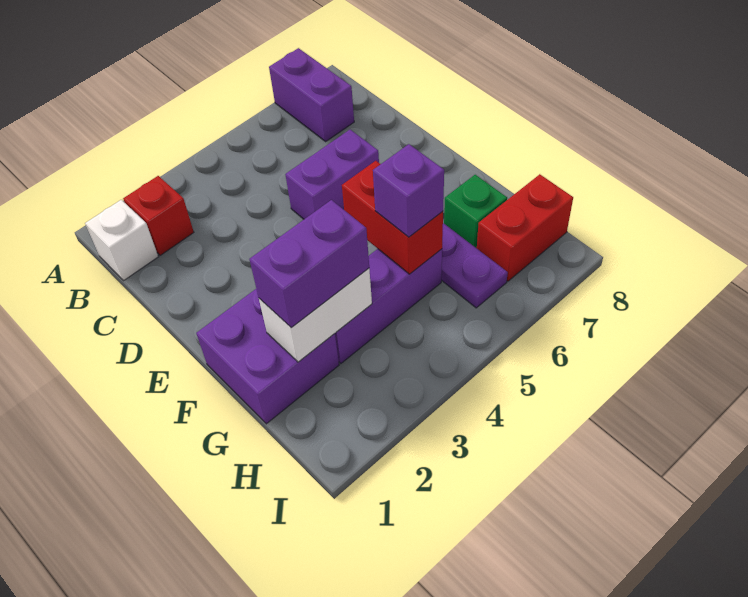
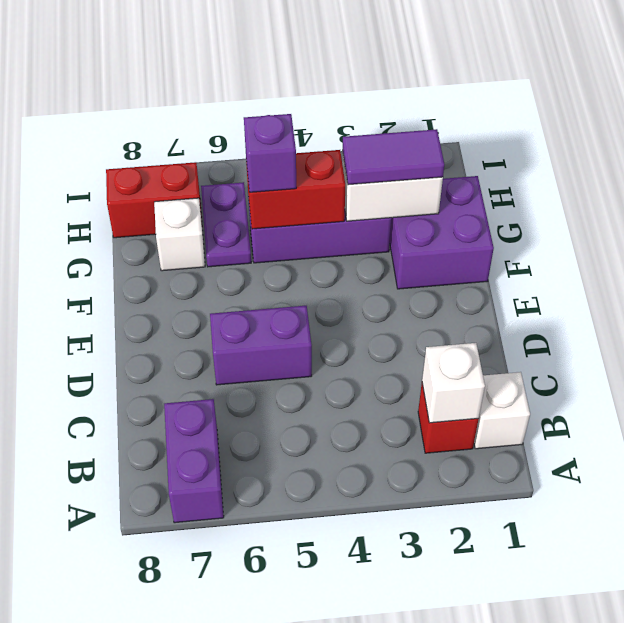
none -> white 1x1 brick [422,343,485,423]
red 1x2 brick [342,161,443,274] -> red 1x2 brick turned to [246,150,345,229]
purple 1x2 brick [249,200,369,328] -> purple 1x2 tile [343,129,444,185]
green 1x1 brick [444,175,507,248] -> white 1x1 brick [154,198,205,271]

